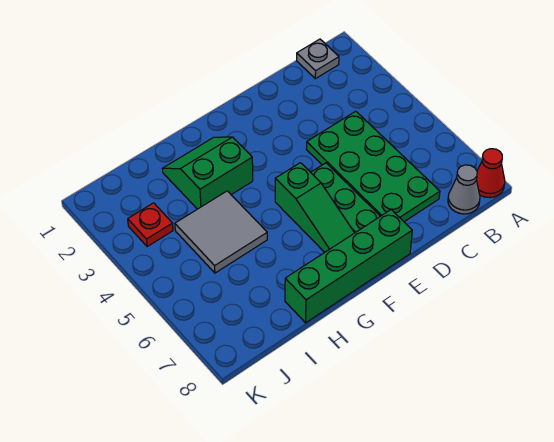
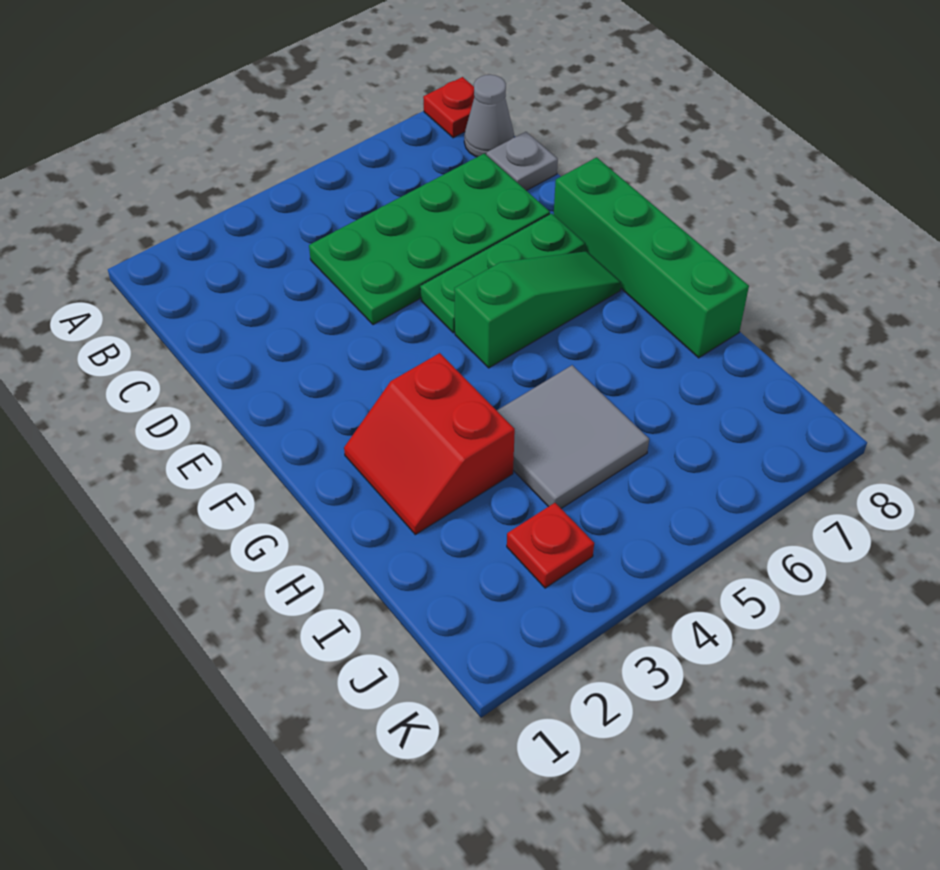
red 1x1 cone [477,149,505,198] -> red 1x1 plate [423,77,474,138]
grey 1x1 plate [297,39,339,79] -> grey 1x1 plate moved to [486,132,558,191]
green 2x2 slope [162,137,253,209] -> red 2x2 slope [344,353,515,535]

